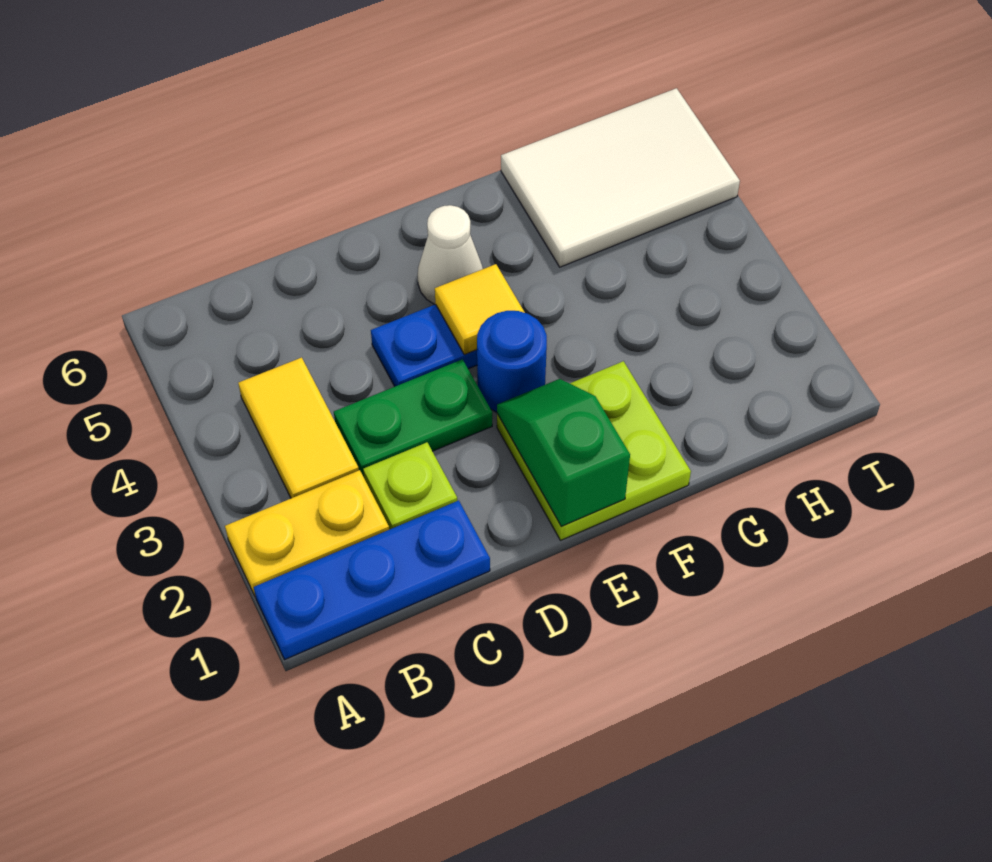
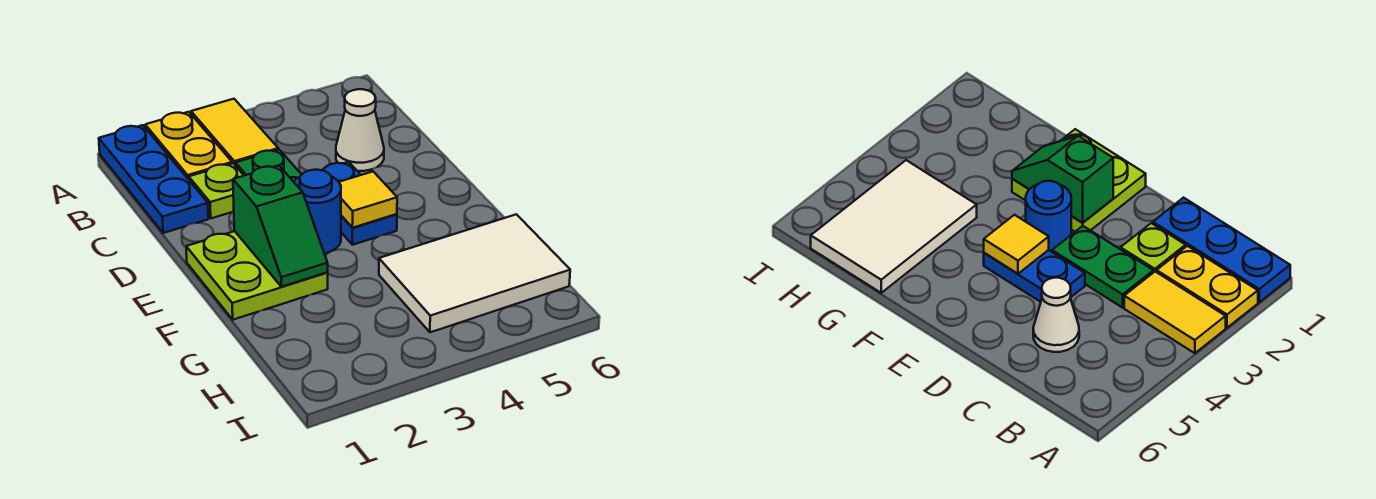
yellow 1x2 tile [238,357,359,498] -> yellow 1x2 tile turned to [191,99,278,166]
green 1x2 slope [497,379,630,526] -> green 1x2 slope turned to [233,165,328,287]
white 1x1 cone [418,205,483,305] -> white 1x1 cone moved to [336,89,384,171]
white 2x3 tile [501,88,740,267] -> white 2x3 tile turned to [379,214,570,332]

